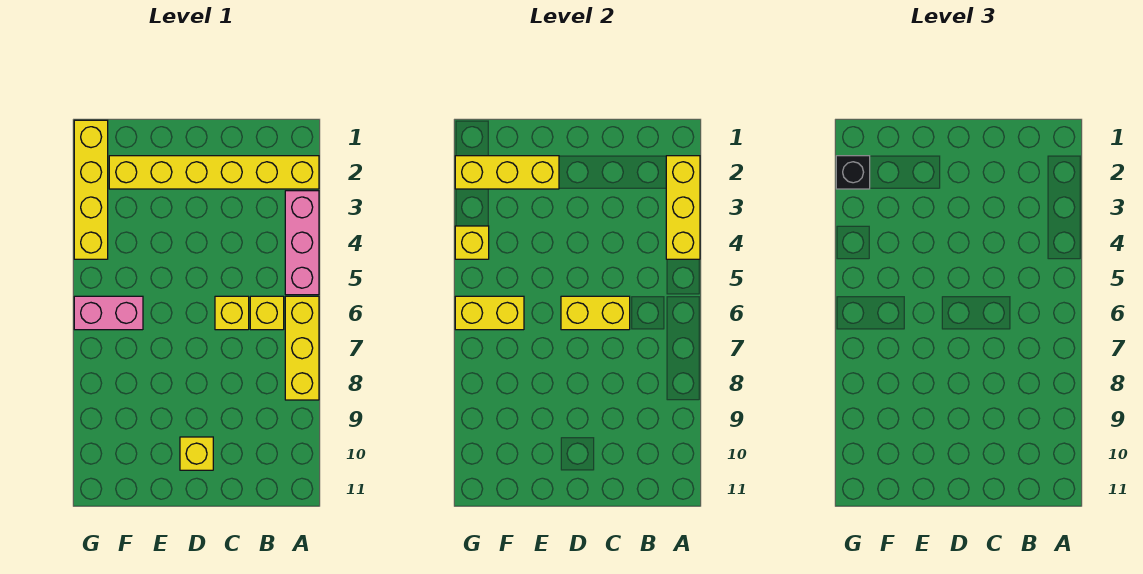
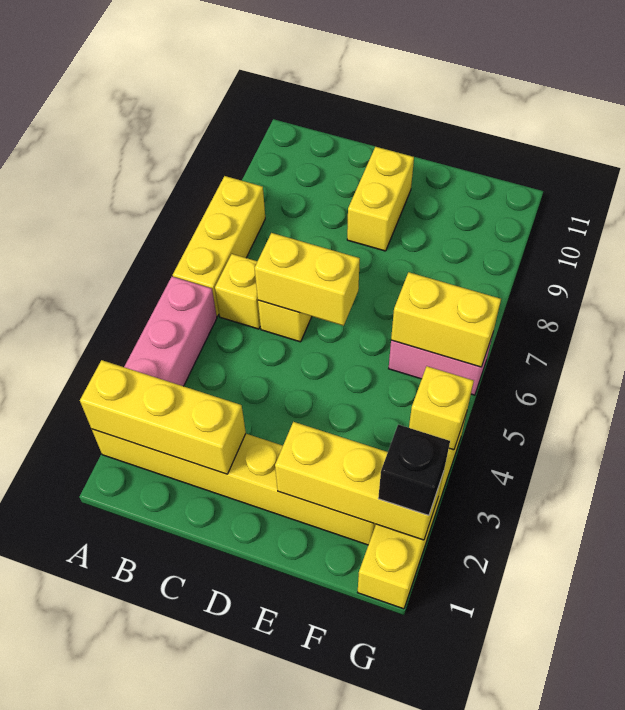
yellow 1x3 brick [666,156,700,259] -> yellow 1x3 brick turned to [80,360,246,474]
yellow 1x1 brick [180,437,213,470] -> yellow 1x2 brick [347,147,414,251]

